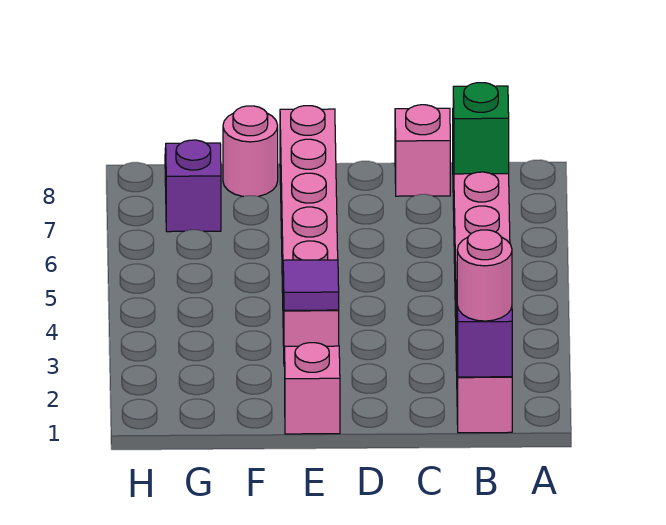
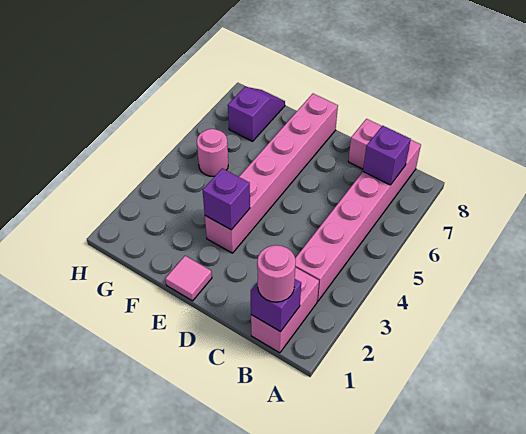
green 1x1 brick [453,83,509,174] -> purple 1x1 brick [363,126,411,185]
pink 1x1 brick [285,343,340,434] -> pink 1x1 tile [165,256,212,301]
purple 1x1 tile [283,260,339,310] -> purple 1x1 brick [203,168,250,230]
pink 1x1 round brick [223,106,278,197] -> pink 1x1 round brick moved to [197,129,228,177]

